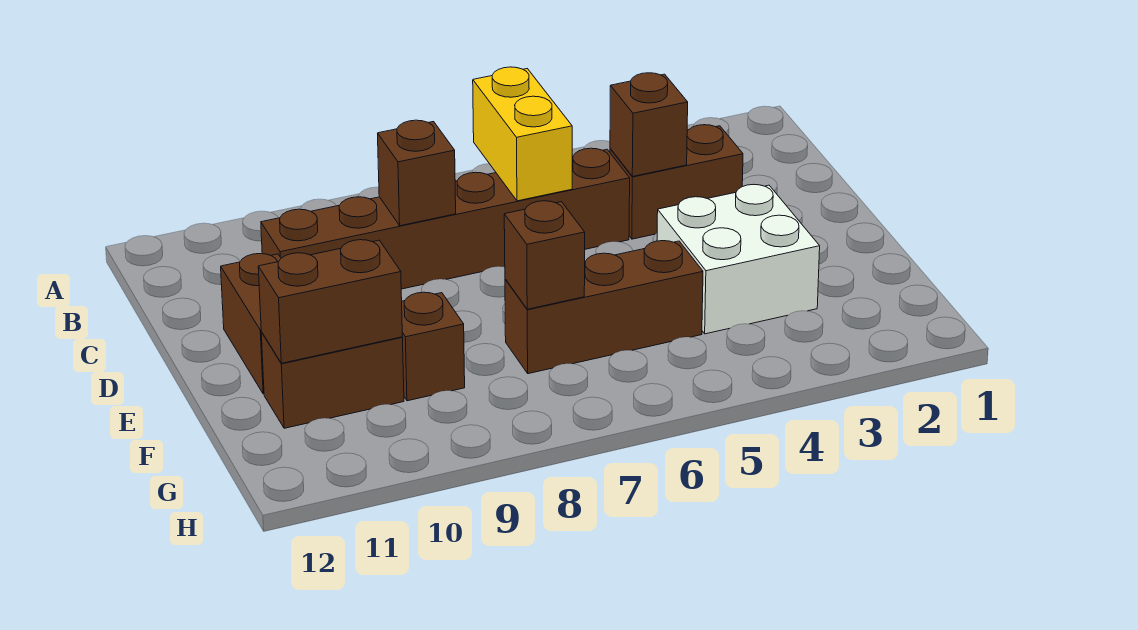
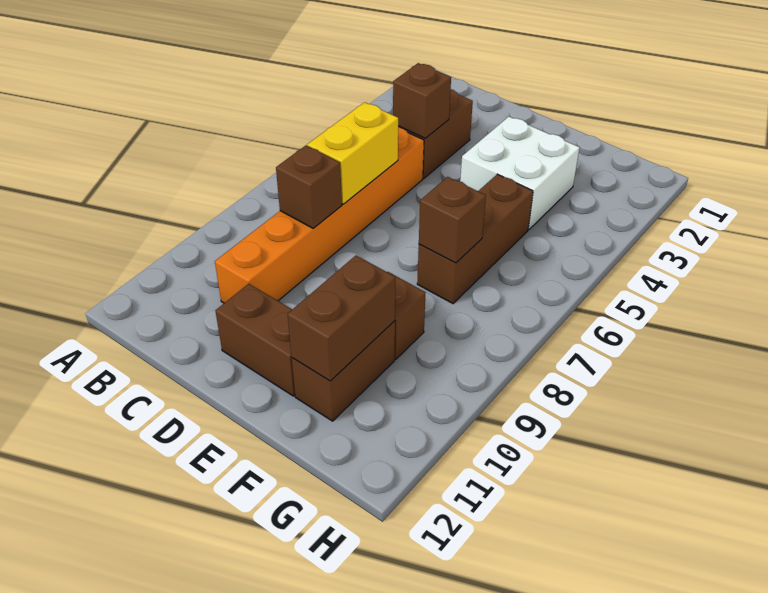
yellow 1x2 brick [473,67,572,201] -> yellow 1x2 brick turned to [307,102,398,204]
brown 1x6 brick [261,148,630,289] -> orange 1x6 brick [215,127,424,303]

